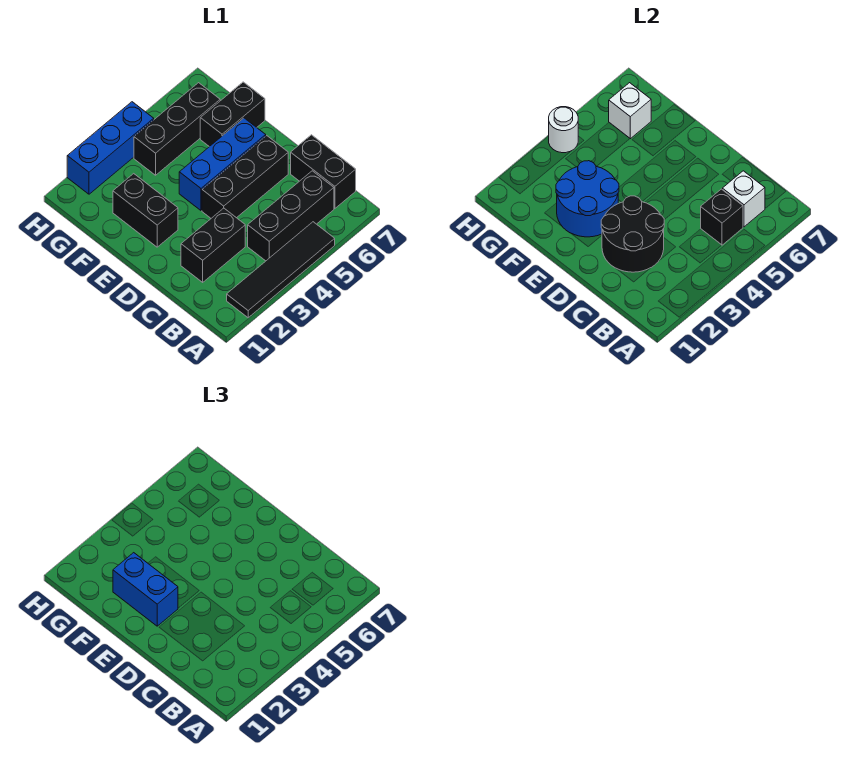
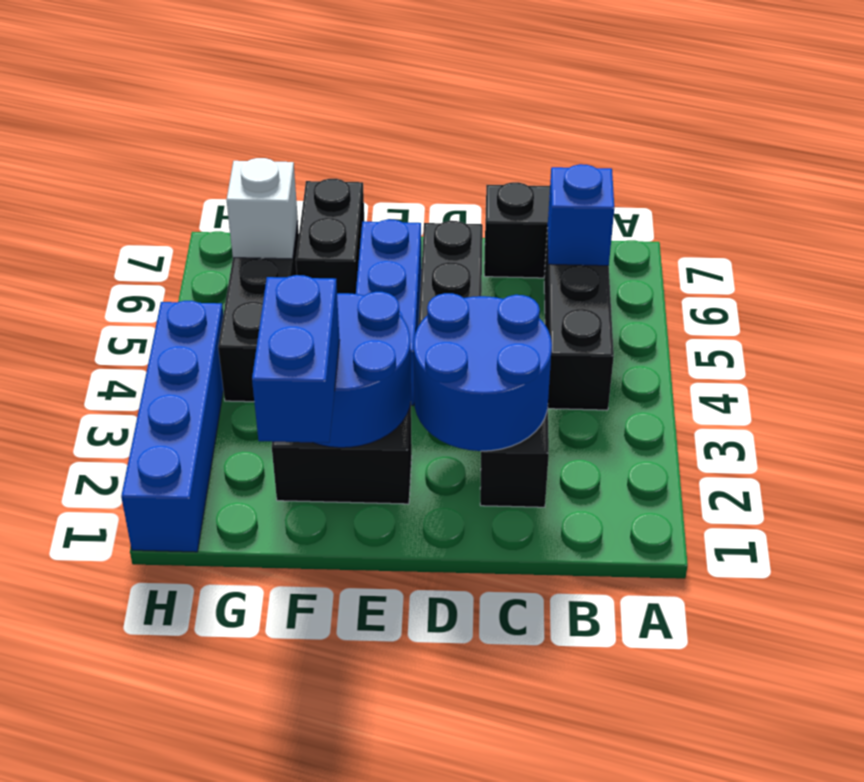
black 1x4 tile [227,222,335,318] -> none
black 1x1 brick [701,189,743,245] -> none
white 1x1 brick [722,171,765,227] -> blue 1x1 brick [548,164,614,266]
black 2x2 round brick [601,196,664,272] -> blue 2x2 round brick [414,293,552,451]
blue 1x2 brick [113,553,178,626] -> blue 1x2 brick turned to [252,275,340,443]
blue 1x3 brick [67,102,154,194] -> blue 1x4 brick [121,301,223,552]
white 1x1 round brick [549,107,578,153] -> none

